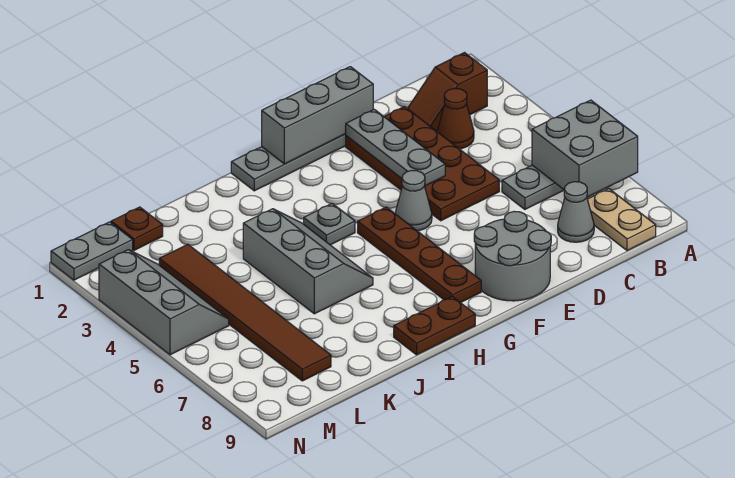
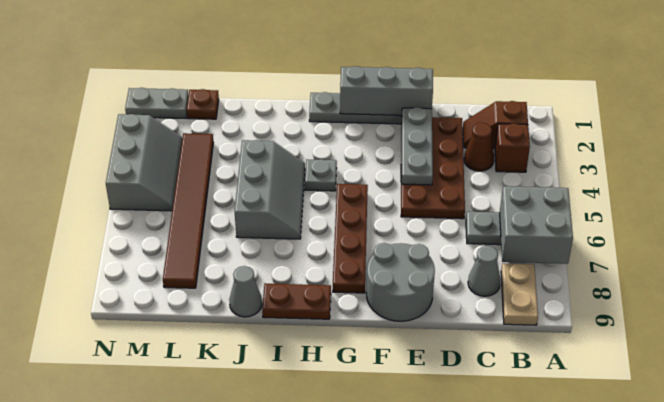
none -> brown 1x1 brick [495,124,530,172]
grey 1x1 cone [395,170,432,231] -> grey 1x1 cone moved to [229,266,262,317]

